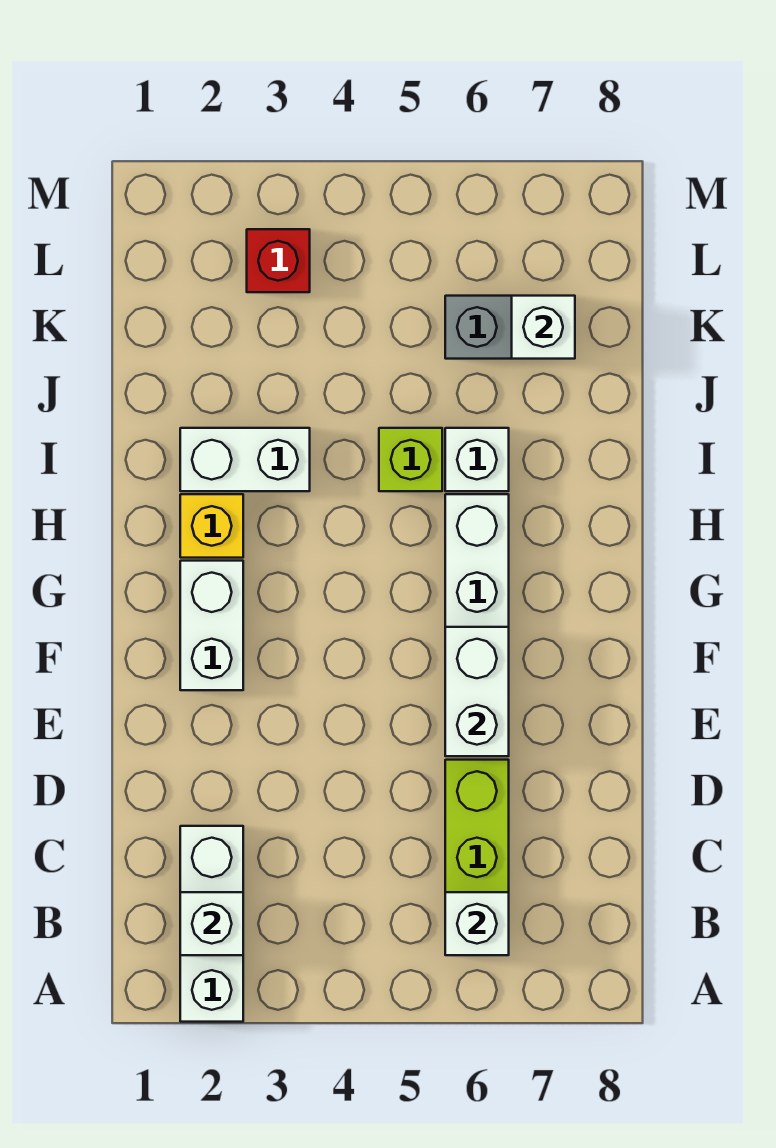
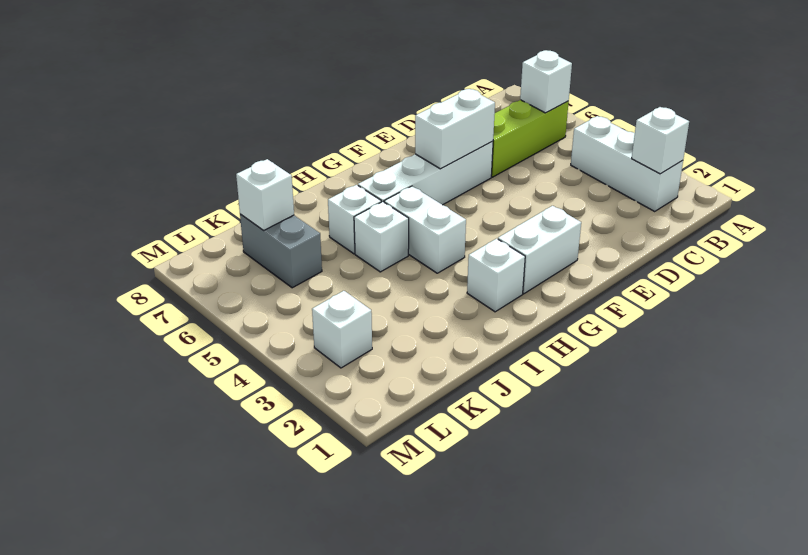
white 1x3 brick [180,826,243,1022] -> white 1x3 brick turned to [571,116,683,211]
yellow 1x1 brick [180,494,243,558] -> white 1x1 brick [467,239,525,312]
white 1x2 brick [180,428,310,491] -> white 1x2 brick moved to [384,186,466,273]
lime 1x1 brick [379,428,442,491] -> white 1x1 brick [354,202,409,272]
red 1x1 brick [247,229,310,292] -> white 1x1 brick [312,291,372,368]

